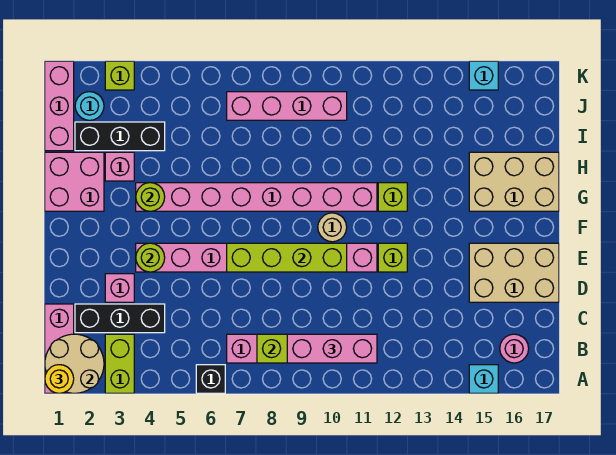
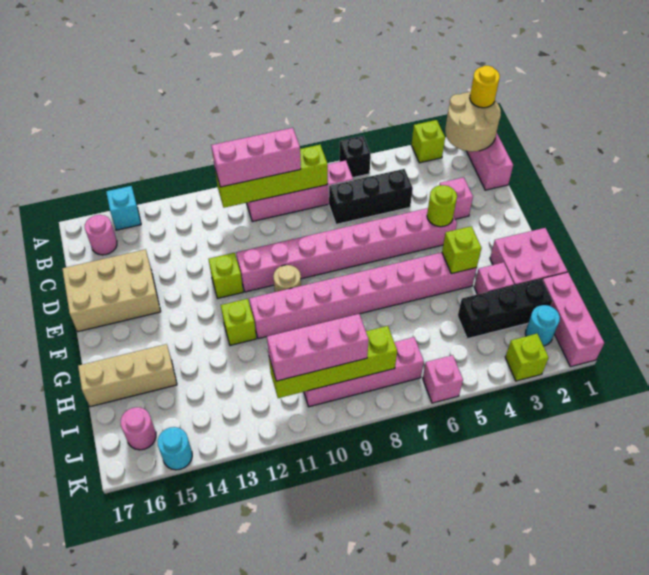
lime 1x2 brick [105,334,134,393] -> lime 1x1 brick [412,120,445,163]
black 1x3 brick [75,304,165,333] -> black 1x3 brick moved to [329,169,413,224]
lime 1x4 brick [227,243,347,272] -> lime 1x4 brick moved to [269,326,397,398]
lime 1x1 round brick [136,183,165,211] -> lime 1x1 brick [442,226,481,274]
tan 2x3 brick [469,152,559,211] -> tan 1x3 brick [78,344,177,407]
none -> pink 1x3 brick [267,314,369,381]
none -> pink 1x1 round brick [121,407,156,450]
none -> pink 1x1 brick [423,355,463,403]
cyan 1x1 brick [469,61,498,90] -> cyan 1x1 round brick [157,427,192,470]

